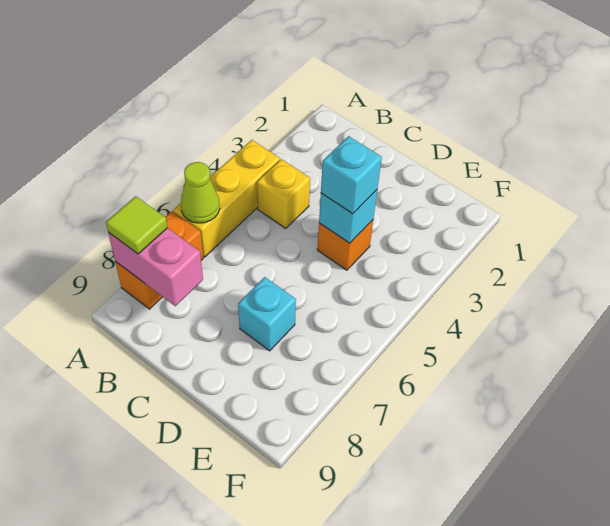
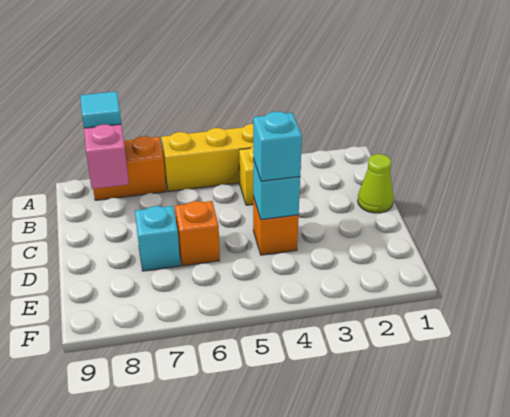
lime 1x1 cone [181,162,220,223] -> lime 1x1 cone moved to [358,154,394,213]
lime 1x1 tile [106,196,168,254] -> cyan 1x1 tile [80,91,121,128]
none -> orange 1x1 brick [175,201,220,266]

